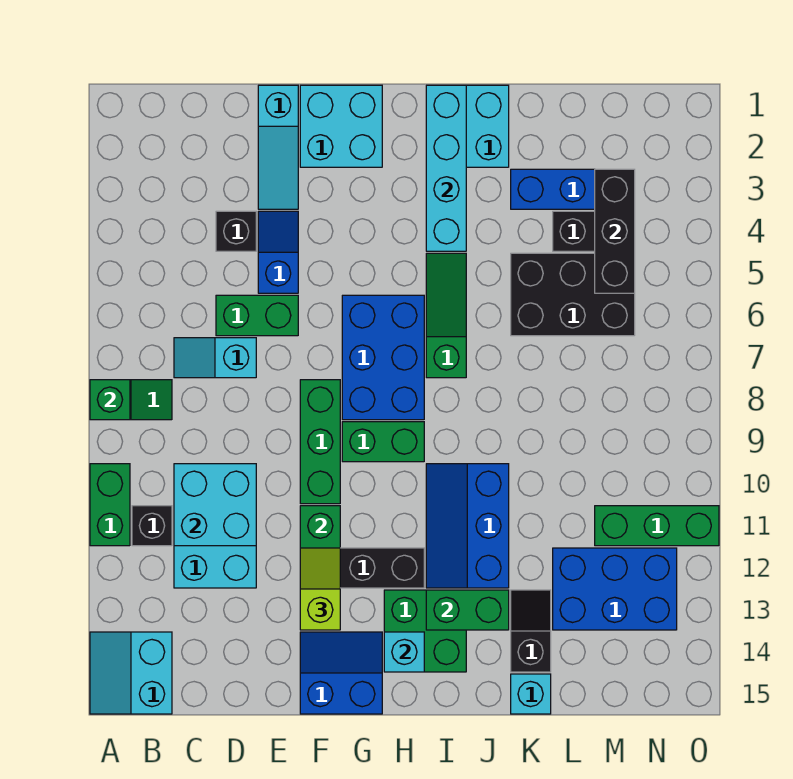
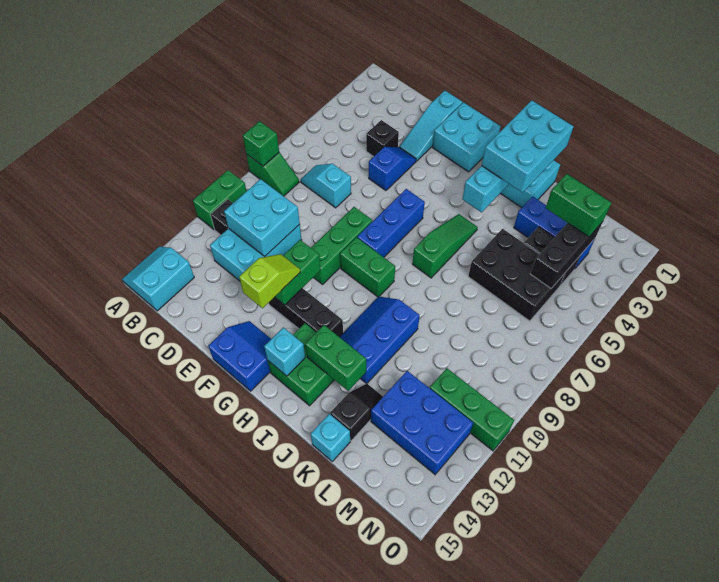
green 1x2 brick [216,295,298,336] -> green 1x2 brick moved to [546,174,611,237]
blue 2x3 brick [342,295,424,420] -> blue 1x3 brick [357,189,425,257]
none -> cyan 2x3 brick [482,100,574,193]

